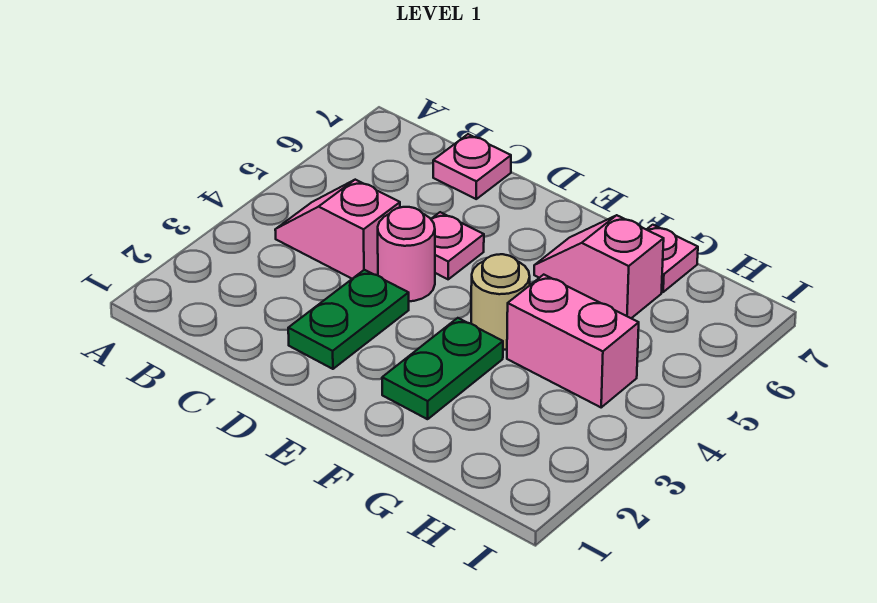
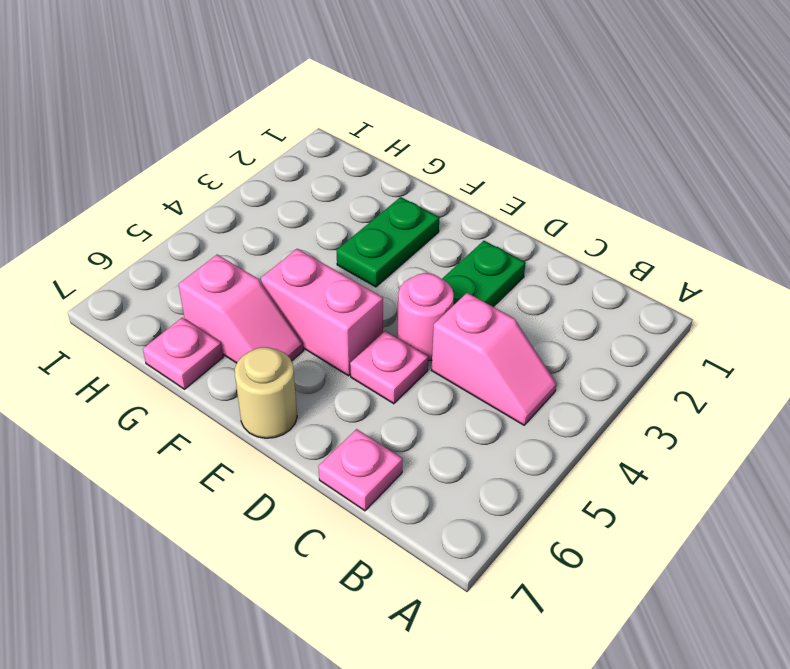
tan 1x1 round brick [471,254,530,350] -> tan 1x1 round brick moved to [235,347,297,438]
pink 1x2 brick [507,275,639,407] -> pink 1x2 brick moved to [261,249,383,376]

